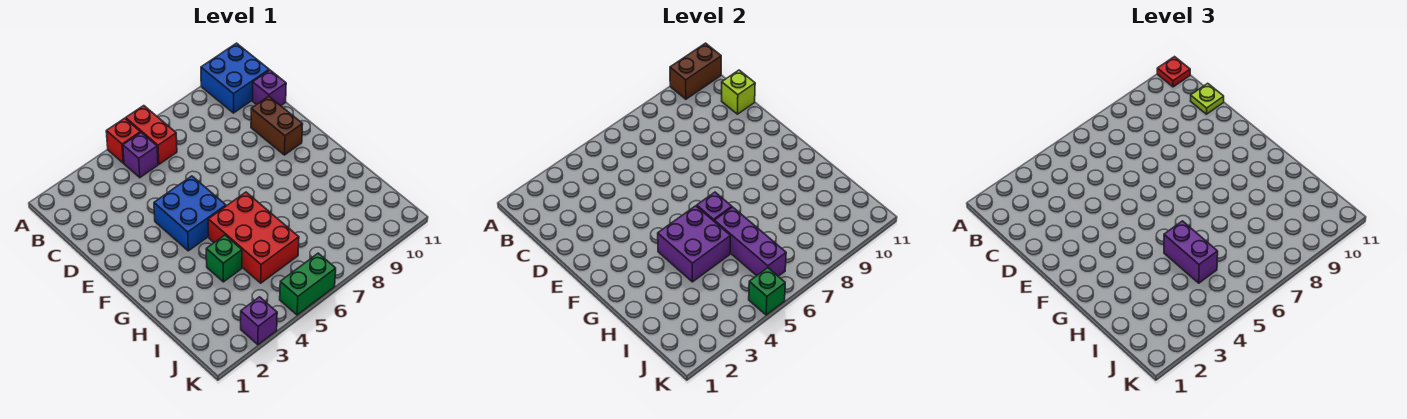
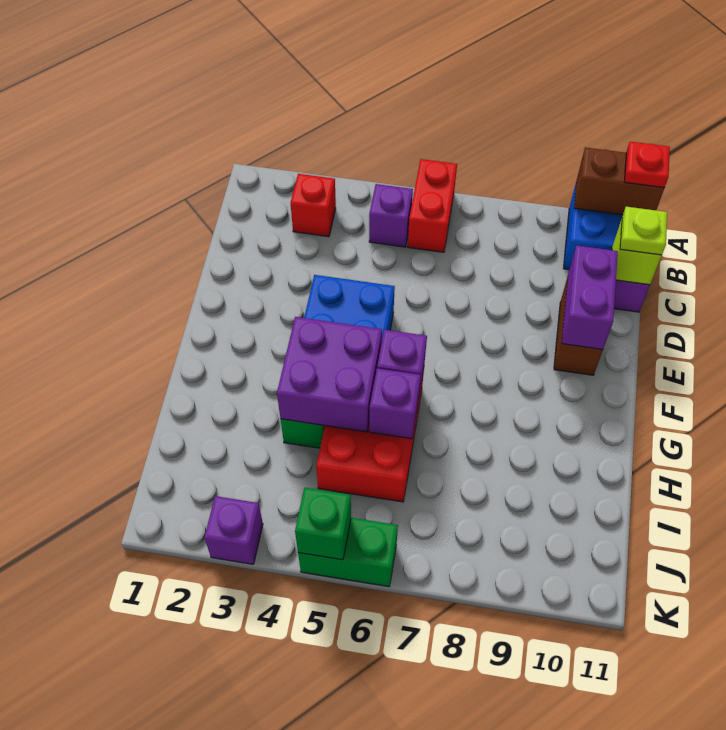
red 1x1 brick [106,118,140,163] -> red 1x1 brick moved to [291,174,336,237]
purple 1x2 brick [1164,221,1218,283] -> purple 1x2 brick moved to [562,246,618,350]
purple 1x3 brick [714,207,786,276] -> purple 1x1 brick [369,368,421,439]

